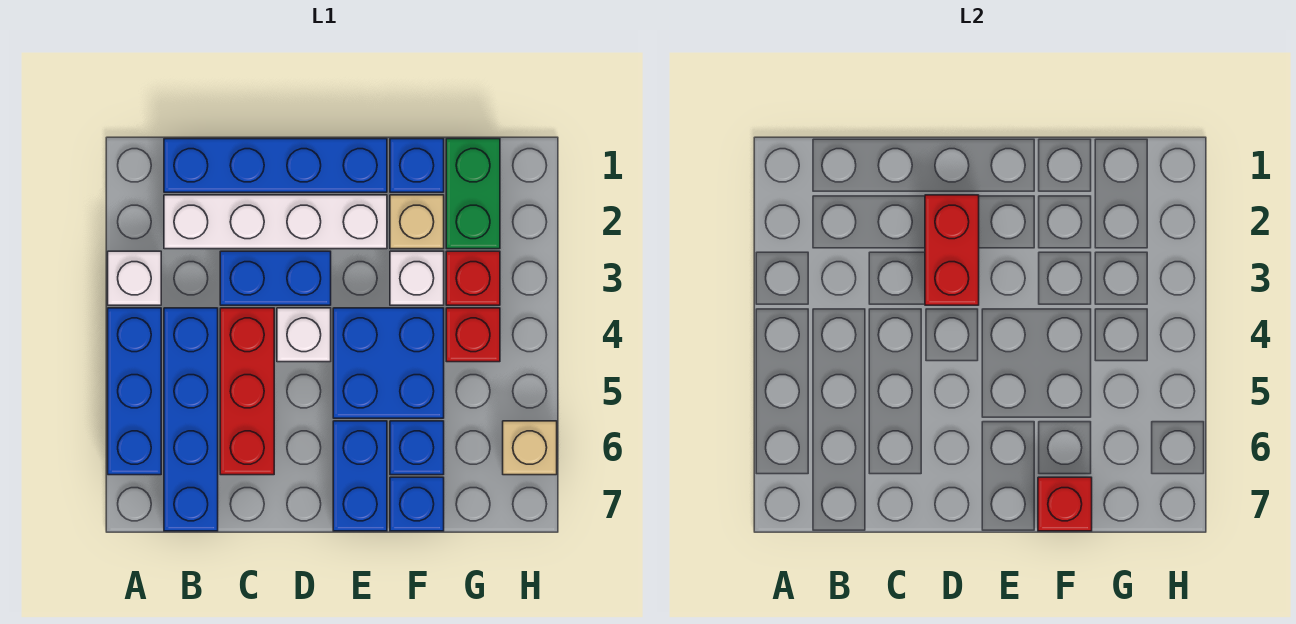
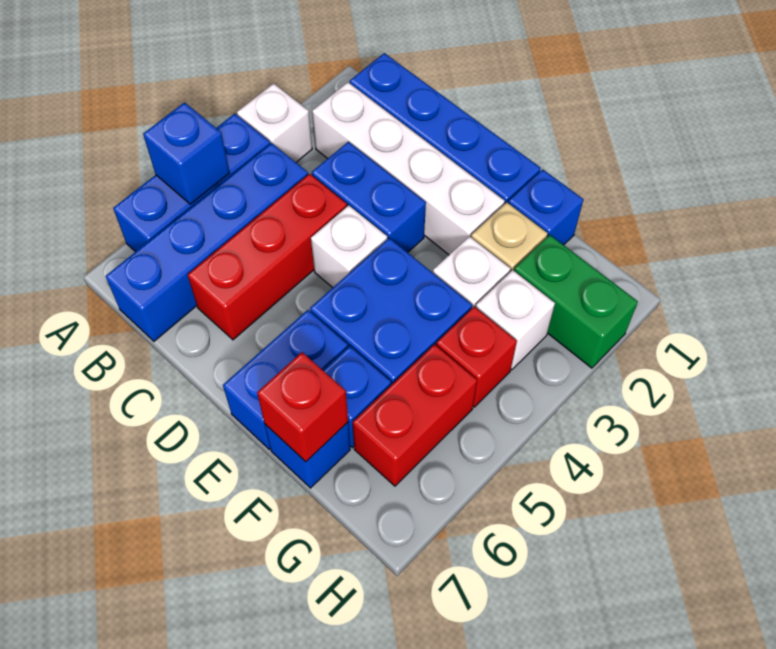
none -> blue 1x1 brick [143,102,230,204]
red 1x2 brick [925,195,979,305] -> red 1x2 brick moved to [353,344,477,486]
green 1x2 brick [446,139,500,249] -> green 1x2 brick turned to [514,235,638,368]
red 1x1 brick [446,251,500,305] -> white 1x1 brick [476,270,555,370]
tan 1x1 brick [503,421,557,475] -> none

